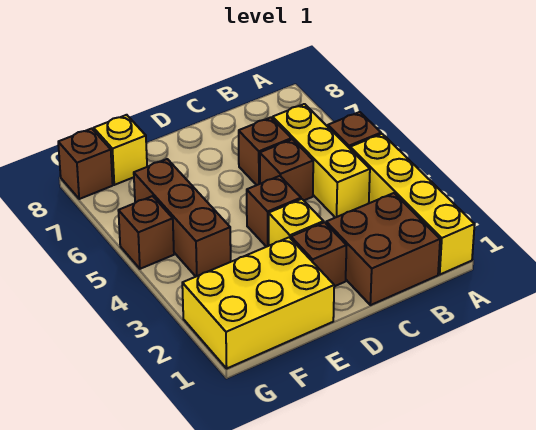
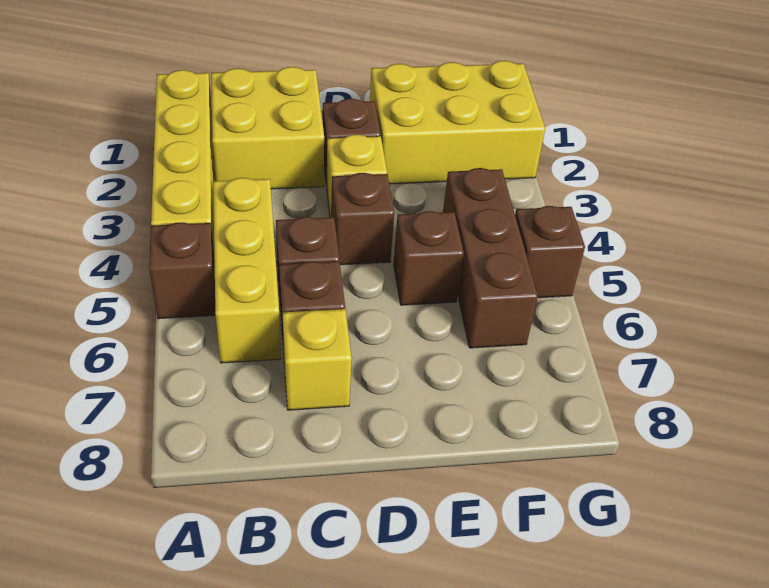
brown 2x2 brick [326,193,440,305] -> yellow 2x2 brick [211,67,324,189]
yellow 1x1 brick [94,115,147,185] -> yellow 1x1 brick moved to [283,309,352,410]
brown 1x1 brick [58,129,113,199] -> brown 1x1 brick moved to [394,211,464,305]

